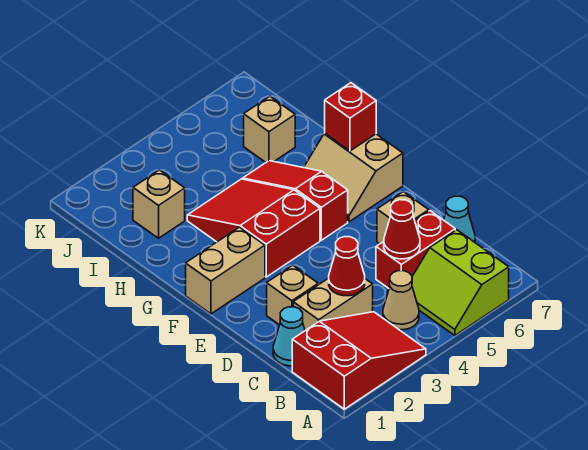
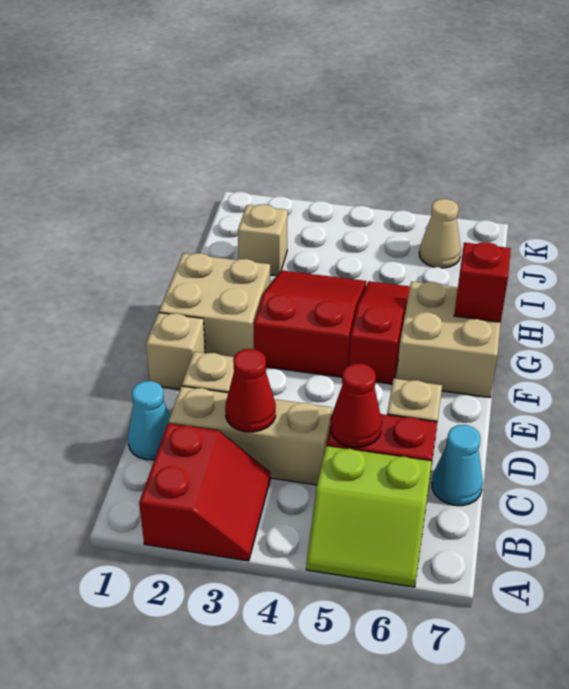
red 2x3 slope [292,312,426,409] -> red 2x2 slope [139,423,270,561]
lime 2x2 slope [412,230,509,335] -> lime 2x2 slope turned to [306,446,432,587]
tan 1x1 cone [383,271,419,330] -> tan 1x1 cone moved to [419,199,461,268]
tan 1x2 brick [293,278,373,330] -> tan 1x3 brick [169,386,332,485]
tan 1x2 brick [186,227,265,314] -> tan 2x2 brick [159,253,270,357]
tan 2x2 slope [304,133,403,222] -> tan 2x2 brick [397,282,501,397]
tan 1x1 brick [244,96,295,162] -> tan 1x1 brick moved to [146,313,205,390]

